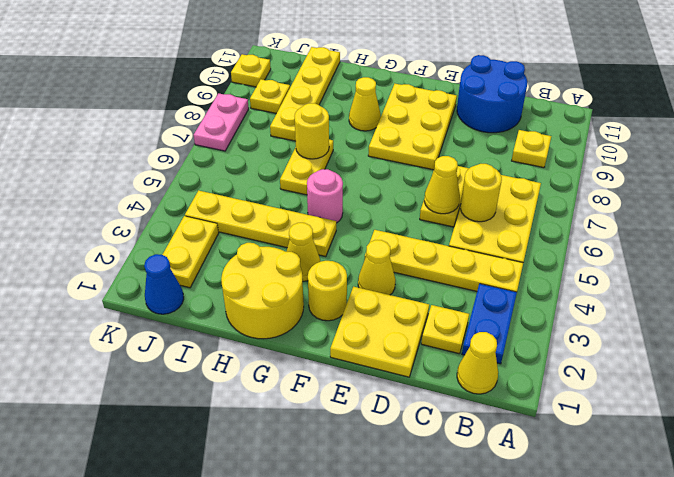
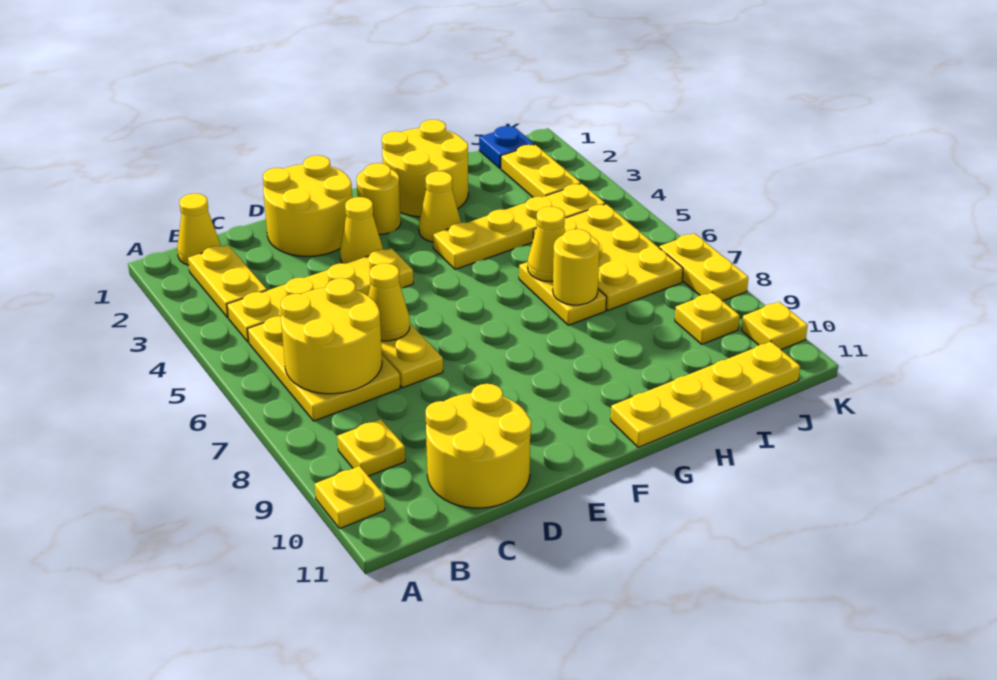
blue 1x2 plate [462,284,517,364] -> yellow 1x2 plate [188,245,267,318]
yellow 1x1 plate [421,305,469,354] -> yellow 1x1 plate moved to [315,466,385,529]
yellow 1x1 round brick [461,163,502,222] -> yellow 2x2 round brick [281,278,382,394]
blue 2x2 round brick [457,55,527,133] -> yellow 2x2 round brick [426,384,531,508]
yellow 2x2 plate [330,287,429,377] -> yellow 2x2 round brick [263,155,352,256]
yellow 2x3 plate [368,84,457,170] -> yellow 2x3 plate moved to [533,204,683,310]
pink 1x1 round brick [307,169,343,223] -> none
yellow 1x1 cone [349,77,381,131] -> yellow 1x1 cone moved to [528,207,565,281]
yellow 1x4 plate [270,47,340,141] -> yellow 1x4 plate turned to [611,342,800,447]
blue 1x1 cone [144,254,184,314] -> blue 1x1 plate [479,126,534,169]
pink 1x2 plate [194,93,249,151] -> yellow 1x2 plate [659,233,748,301]

